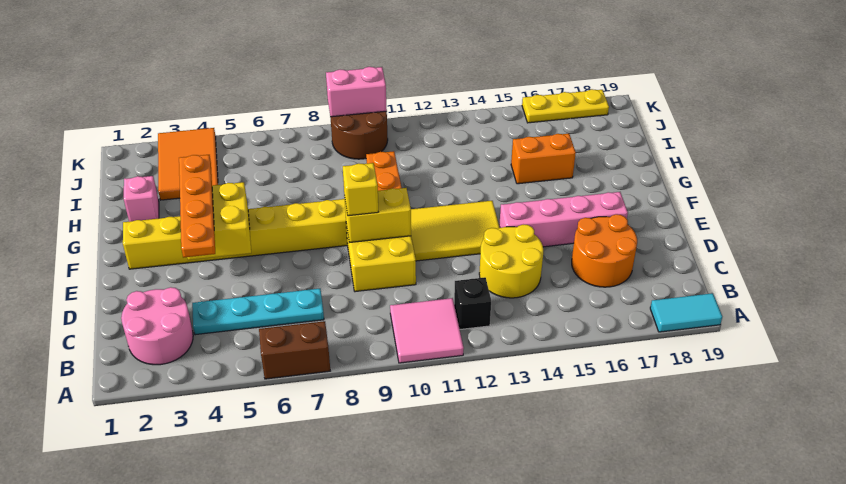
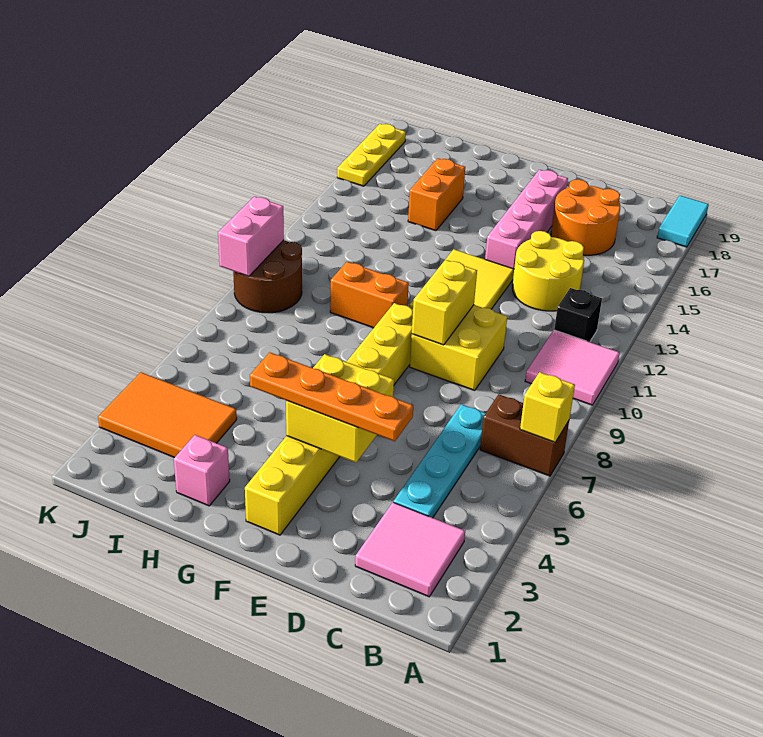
brown 1x2 brick [259,321,330,379] -> brown 1x2 brick turned to [480,394,569,476]
pink 2x2 round brick [121,287,193,365] -> pink 2x2 tile [355,502,465,597]
yellow 1x1 brick [343,163,378,216] -> yellow 1x1 brick moved to [520,372,575,442]

